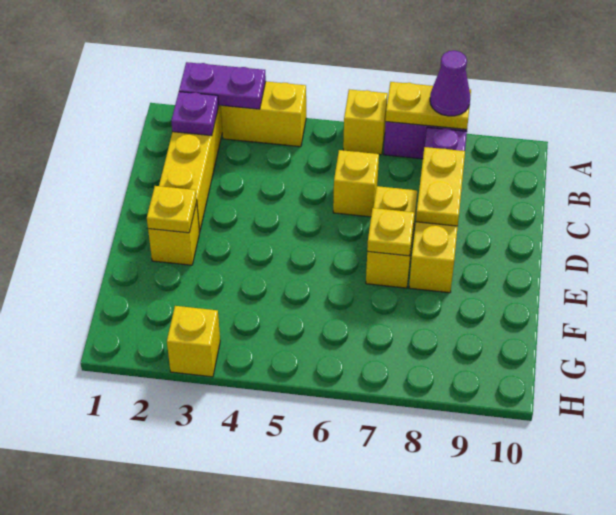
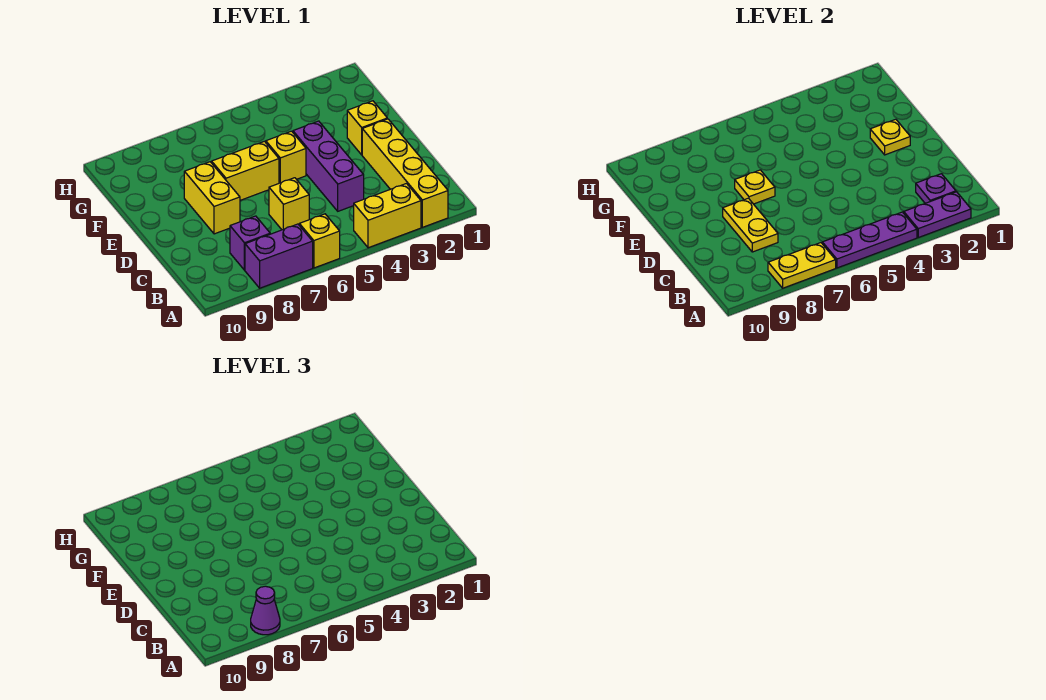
none -> purple 1x3 plate [822,212,917,268]
none -> purple 1x3 brick [293,121,364,211]
yellow 1x2 brick [366,186,417,288] -> yellow 1x2 brick turned to [212,141,279,200]
yellow 1x1 brick [167,306,220,377] -> yellow 1x1 brick moved to [266,131,306,183]

